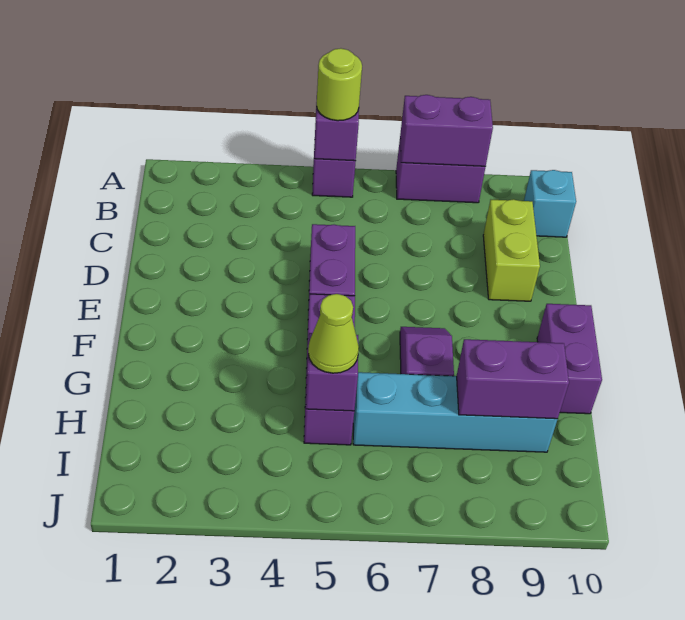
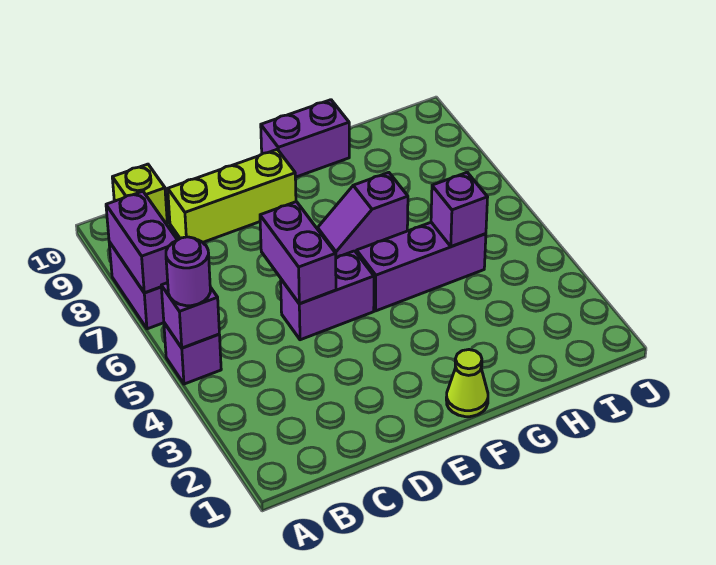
lime 1x1 round brick [317,48,362,121] -> purple 1x1 round brick [166,237,210,306]
cyan 1x1 brick [524,170,576,237] -> lime 1x1 brick [112,164,167,224]
lime 1x2 brick [483,199,540,301] -> lime 1x3 brick [168,149,296,242]
lime 1x1 cone [308,294,359,373] -> lime 1x1 cone moved to [446,350,488,417]
cyan 1x4 brick [353,372,558,452] -> none
purple 1x2 brick [457,339,569,419] -> purple 1x2 brick moved to [260,202,336,304]

